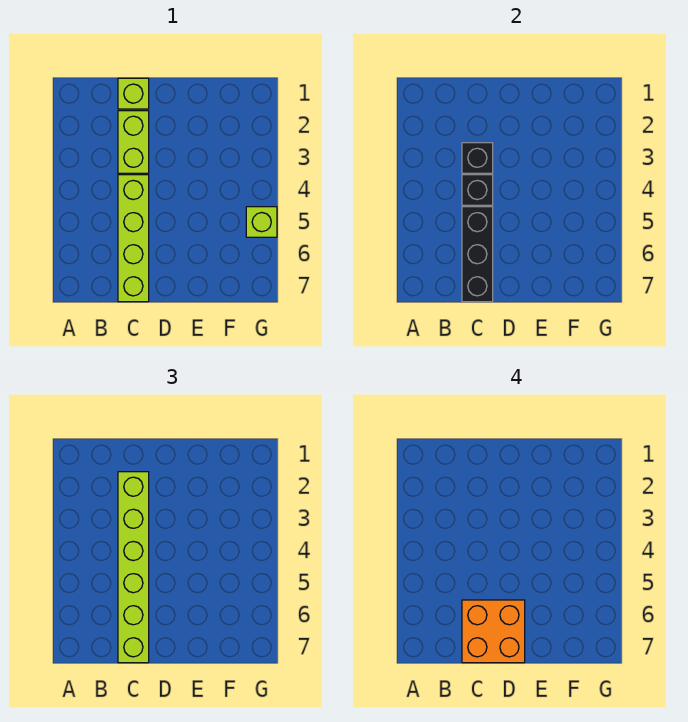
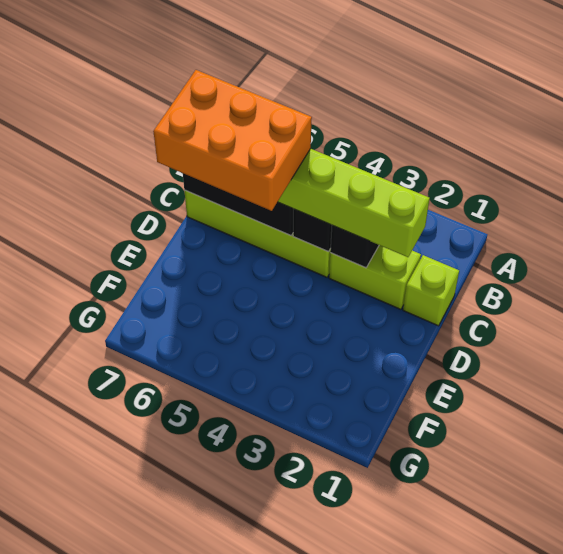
orange 2x2 brick [462,600,525,663] -> orange 2x3 brick [153,70,312,211]
lime 1x1 brick [246,207,277,237] -> none

